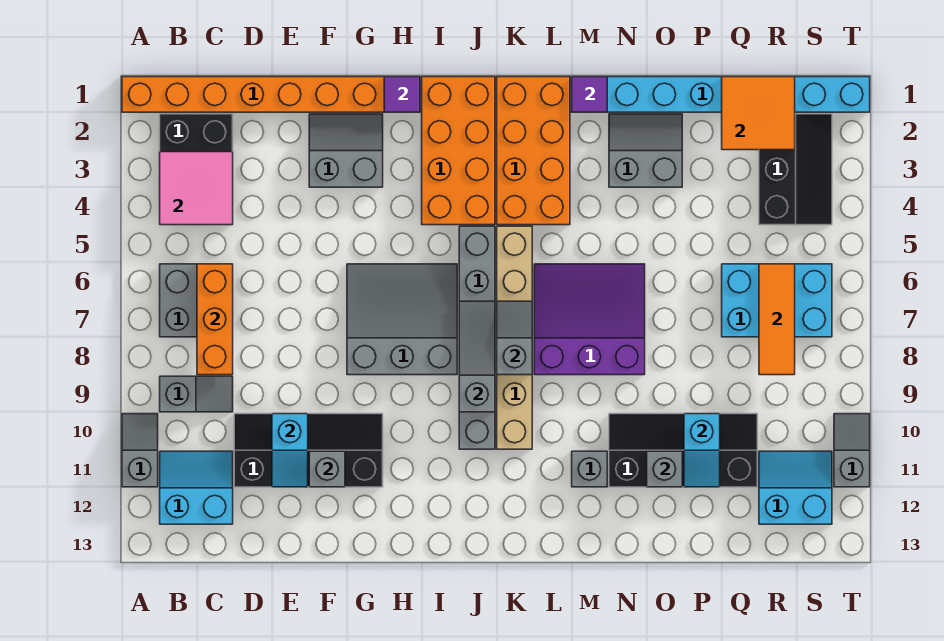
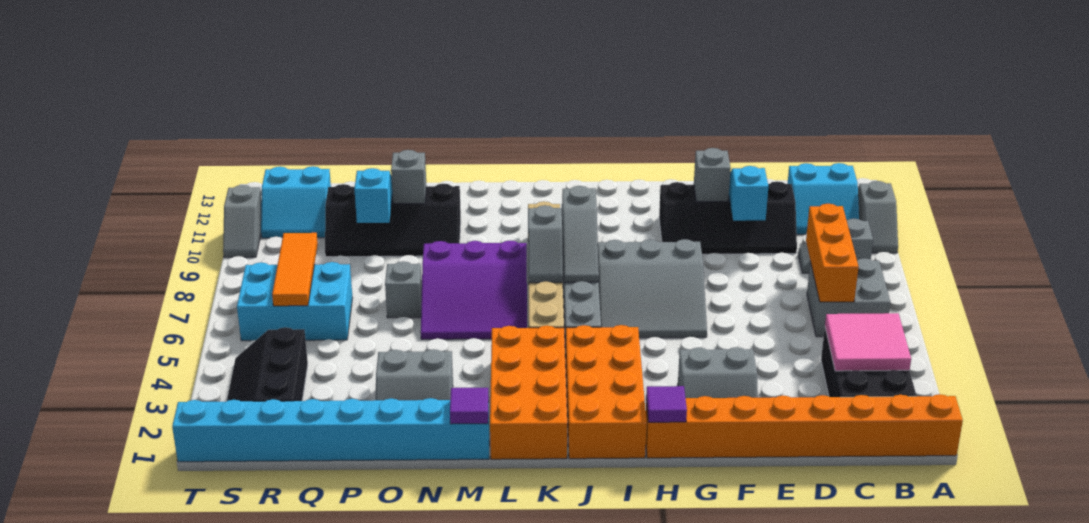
grey 1x1 brick [572,451,607,487] -> grey 1x1 brick moved to [385,261,422,318]
orange 2x2 tile [722,77,795,150] -> none

